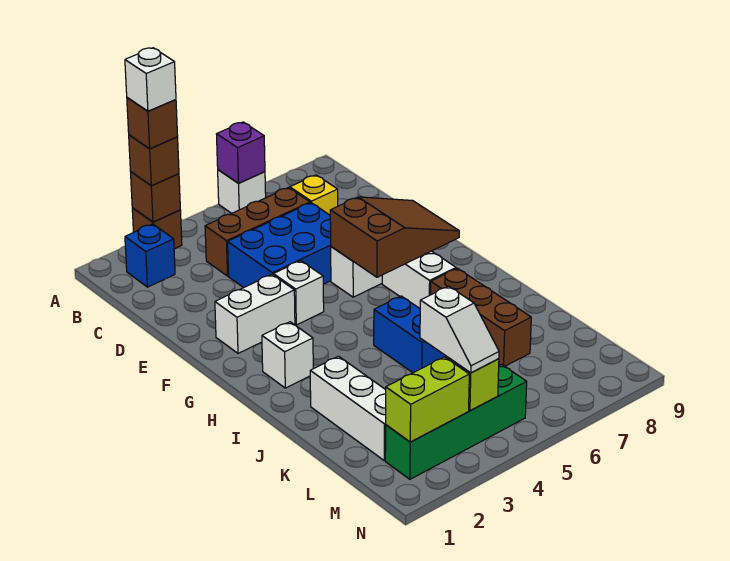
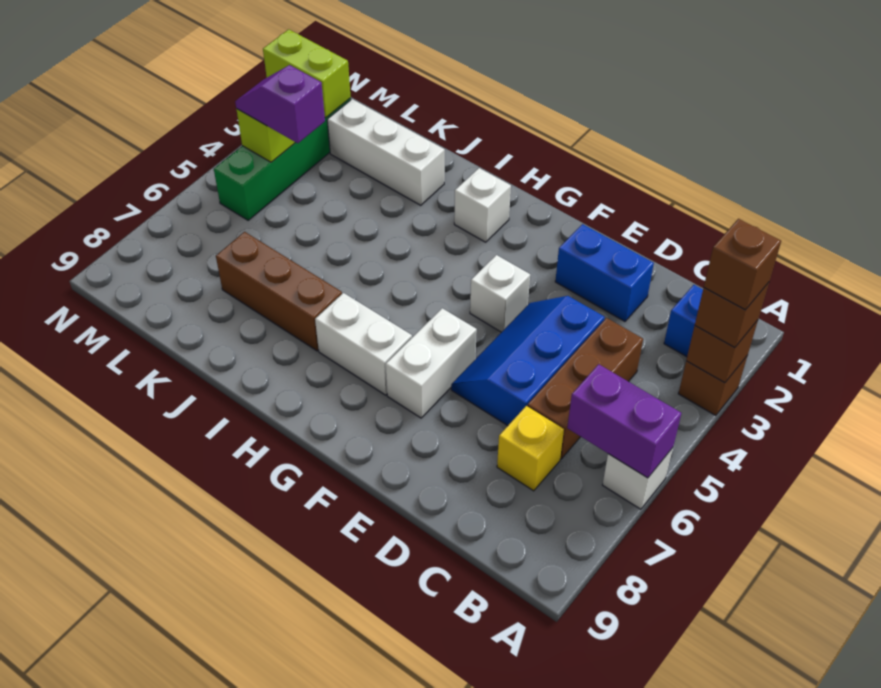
white 1x1 brick [125,48,176,111] -> none
purple 1x1 brick [217,122,265,183] -> purple 1x2 brick [567,364,681,478]
blue 2x3 brick [228,203,331,288] -> blue 2x3 slope [451,296,605,426]
white 1x2 brick [215,275,295,353] -> none
brown 2x3 slope [330,197,459,277] -> none
blue 1x2 brick [374,296,446,373] -> blue 1x2 brick moved to [555,224,654,321]
white 1x2 slope [420,286,499,373] -> purple 1x2 slope [235,65,325,143]
lime 1x2 brick [386,357,469,442] -> lime 1x2 brick turned to [263,29,351,118]

